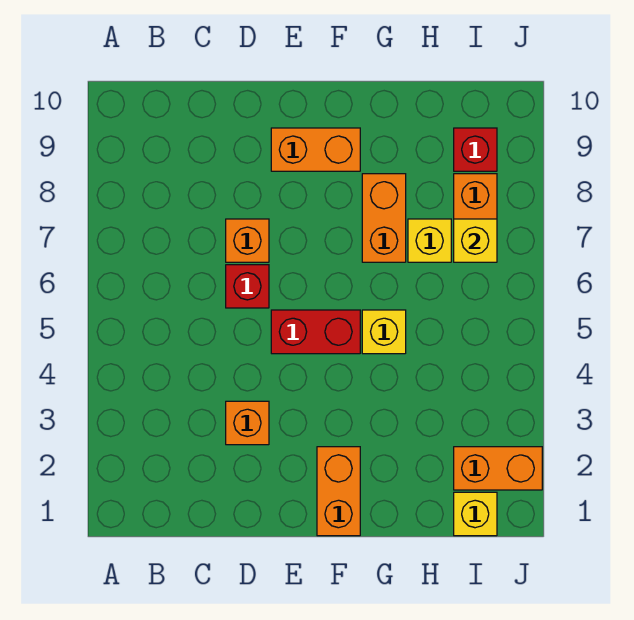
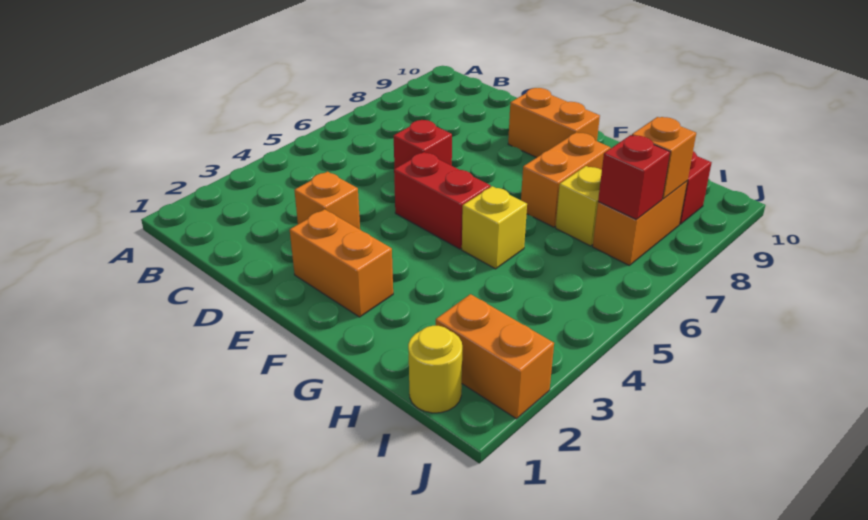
orange 1x1 brick [226,219,269,262] -> orange 1x1 brick moved to [632,117,696,199]
orange 1x2 brick [317,447,360,536] -> orange 1x2 brick turned to [290,209,393,317]
yellow 1x1 brick [454,492,497,536] -> yellow 1x1 round brick [408,326,462,413]
yellow 1x1 brick [454,219,497,262] -> red 1x1 brick [598,135,670,220]

